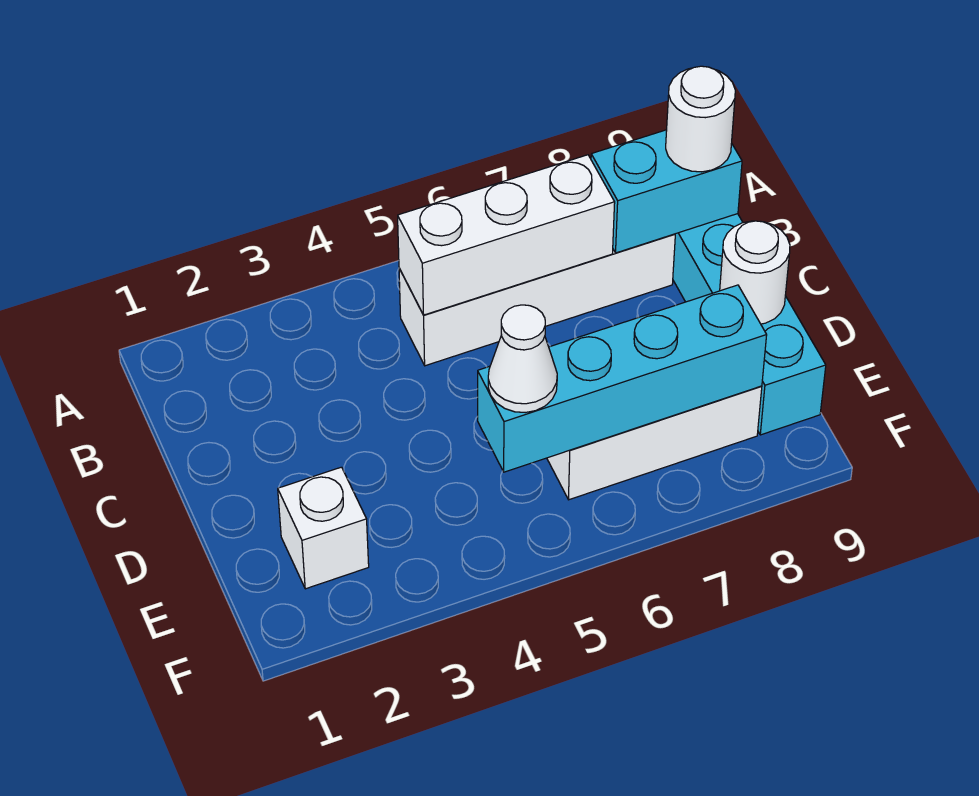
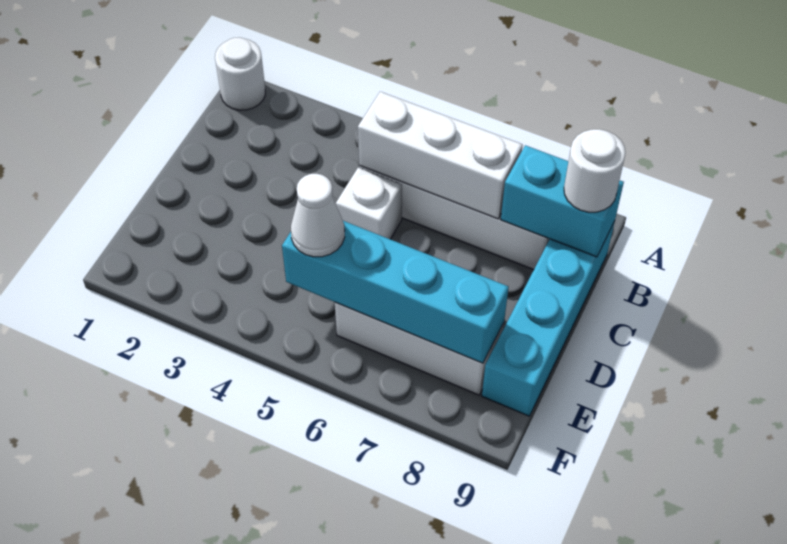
white 1x1 round brick [720,221,790,324] -> white 1x1 round brick moved to [215,37,265,110]
white 1x1 brick [278,467,369,589] -> white 1x1 brick moved to [336,168,402,239]

